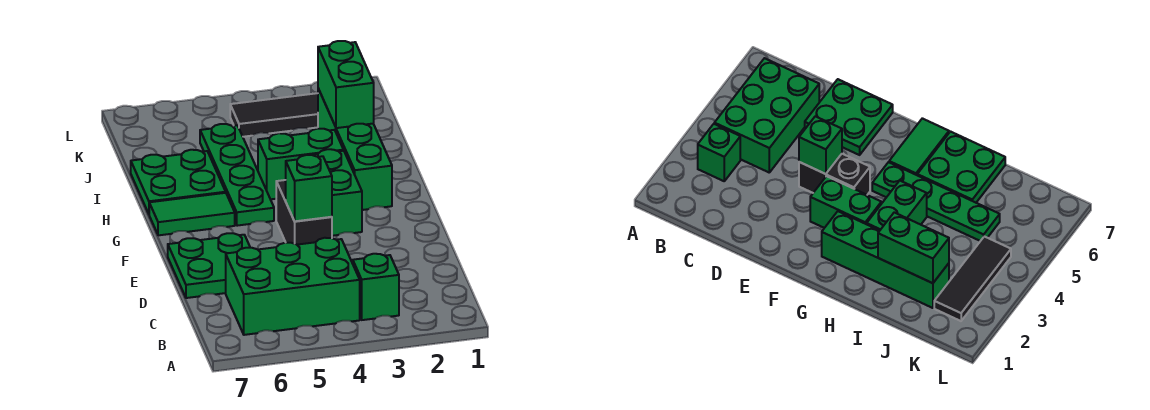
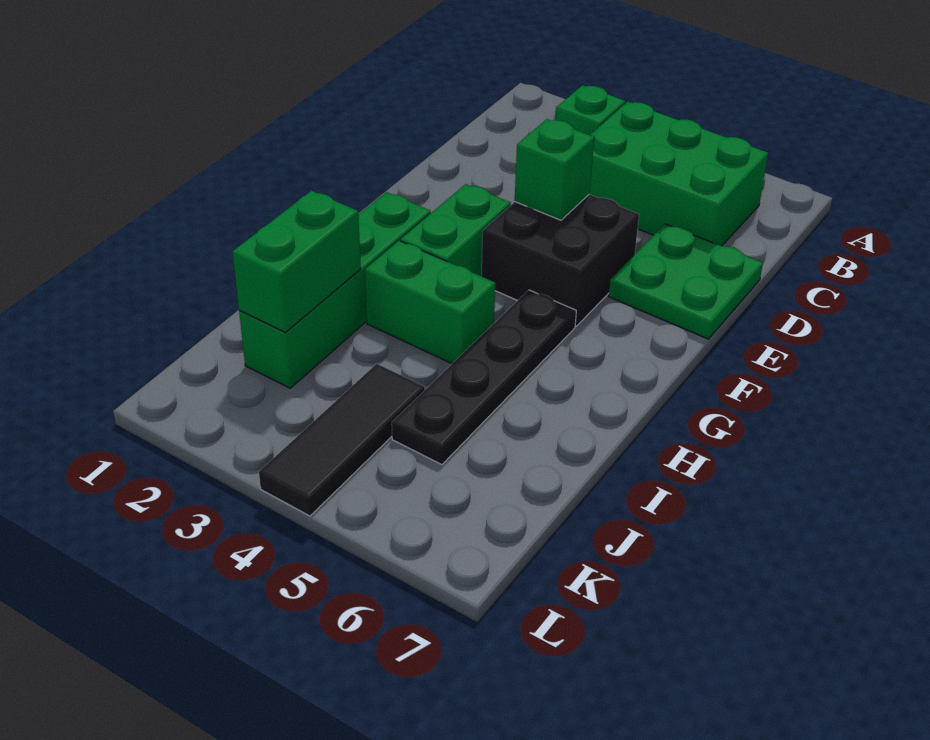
black 1x2 brick [276,180,332,245] -> black 2x2 brick [481,194,639,326]
green 1x4 plate [200,124,274,226] -> black 1x4 plate [392,290,576,465]
green 1x2 tile [149,193,235,235] -> none
green 2x2 plate [131,150,226,214] -> none
black 1x3 tile [230,93,318,137] -> black 1x3 tile turned to [259,364,425,516]

